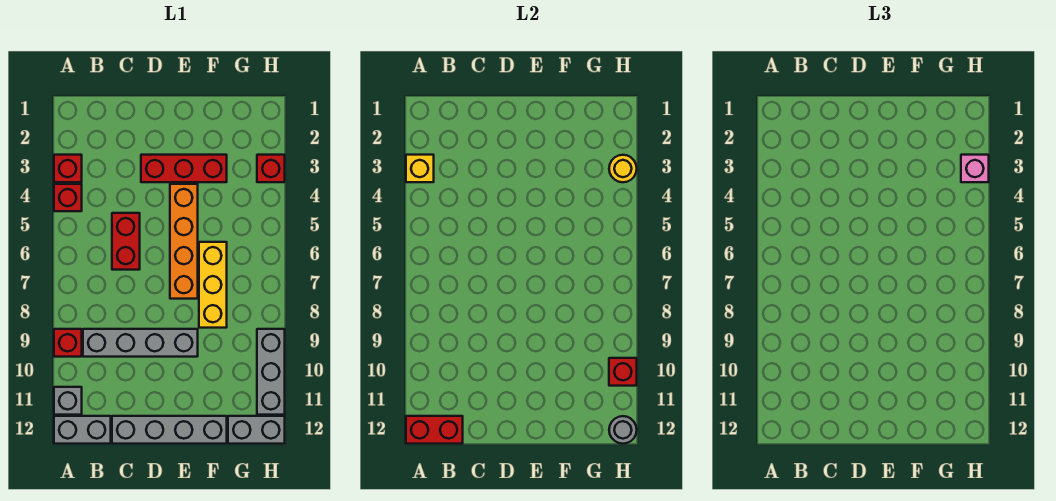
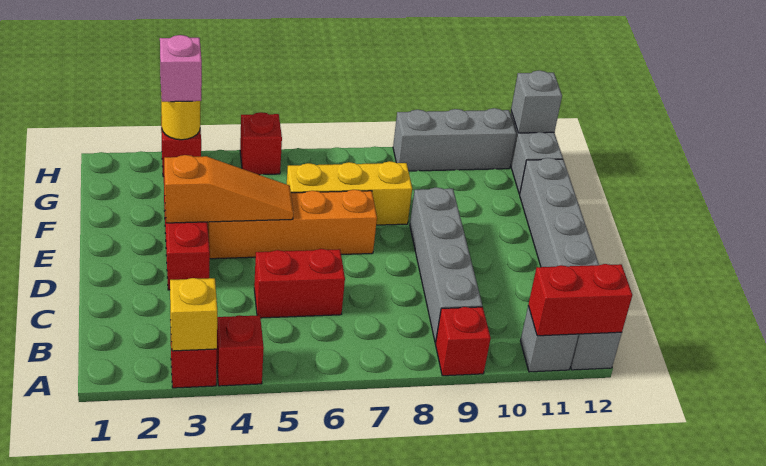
red 1x2 brick [406,416,463,444] -> red 1x2 brick turned to [528,264,632,336]
none -> orange 1x3 slope [164,155,293,223]
red 1x1 brick [609,358,637,386] -> red 1x1 brick moved to [240,112,282,175]
grey 1x1 round brick [609,416,637,444] -> grey 1x1 brick [511,70,562,133]

